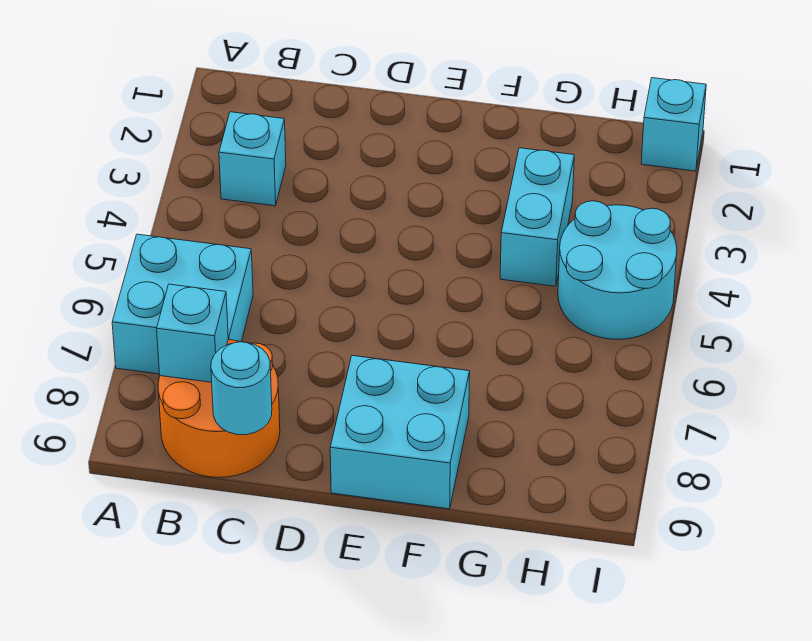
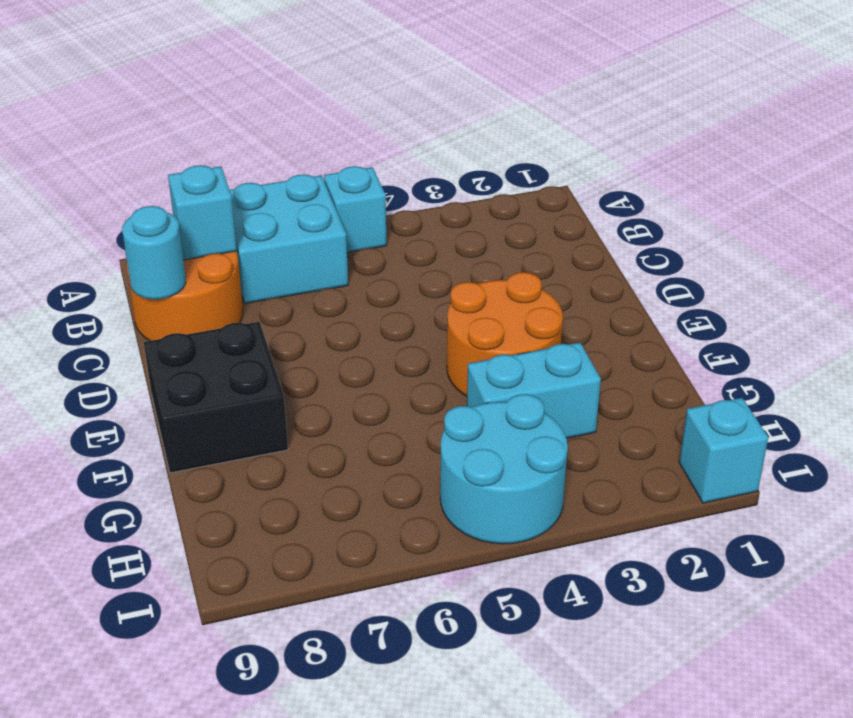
cyan 1x1 brick [219,112,286,206] -> cyan 1x1 brick moved to [324,166,387,253]
none -> orange 2x2 round brick [447,272,563,396]
cyan 2x2 brick [330,356,470,509] -> black 2x2 brick [144,322,288,473]

